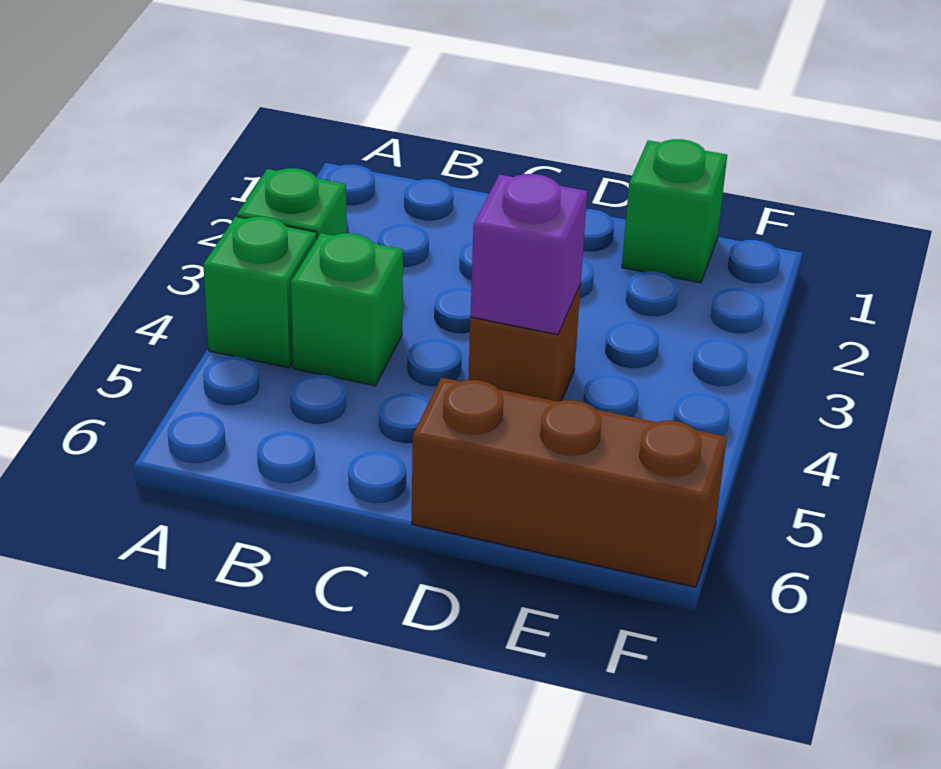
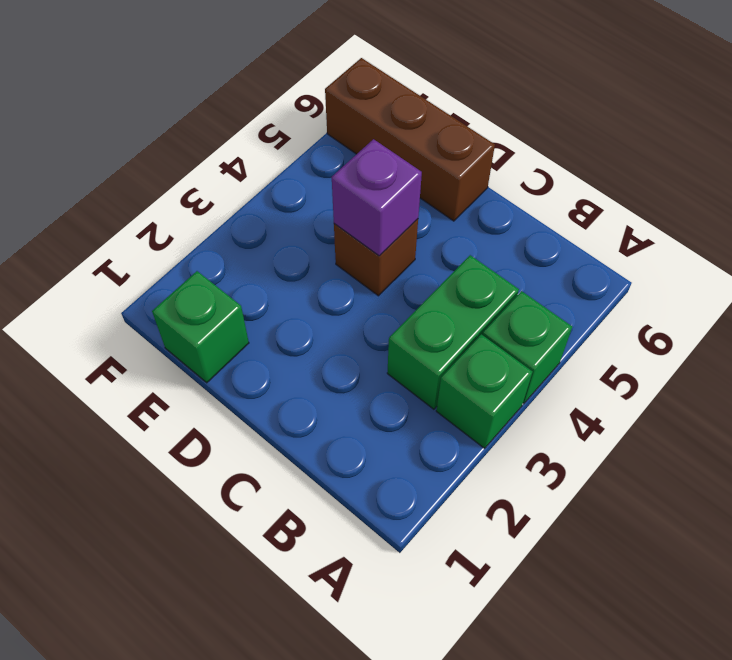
green 1x1 brick [291,233,403,386] -> green 1x2 brick [387,255,519,409]

